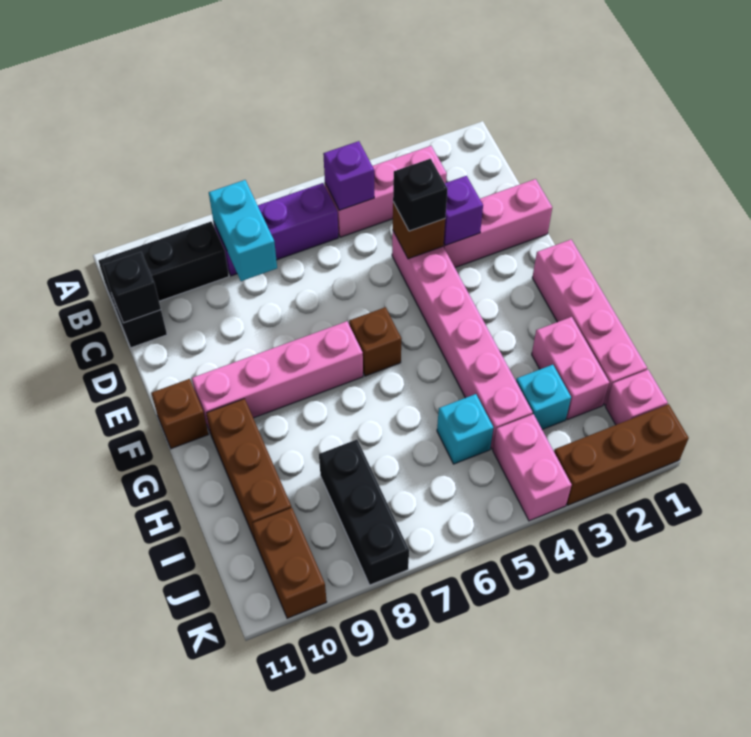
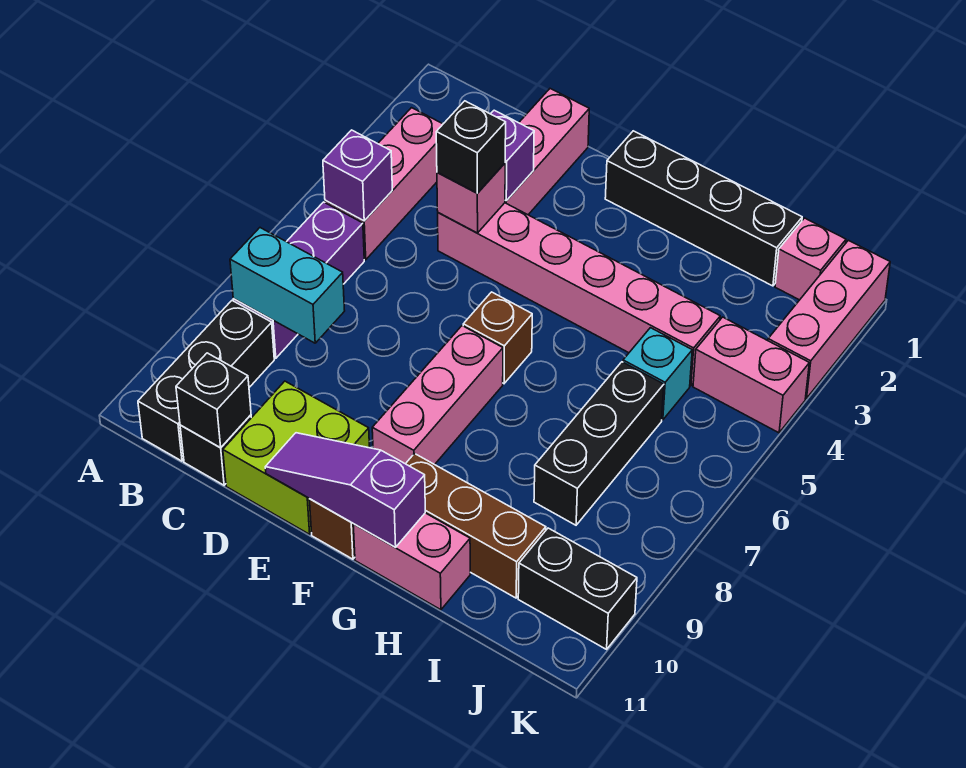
brown 1x1 brick [393,202,445,259] -> pink 1x1 brick [437,163,505,233]
none -> lime 2x2 brick [223,381,370,534]
none -> purple 1x3 slope [265,433,425,547]
pink 1x4 brick [532,240,647,405] -> black 1x4 brick [605,131,802,286]
pink 1x4 brick [192,321,363,434] -> pink 1x3 brick [372,326,503,465]
pink 1x2 brick [532,317,609,419] -> pink 1x2 brick moved to [353,513,470,610]
cyan 1x1 brick [516,365,571,429] -> none
black 1x3 brick [319,440,409,585] -> black 1x3 brick turned to [534,362,664,525]
brown 1x2 brick [252,508,327,618] -> black 1x2 brick [518,528,637,649]
brown 1x3 brick [554,404,689,505] -> pink 1x3 brick [768,240,890,399]

